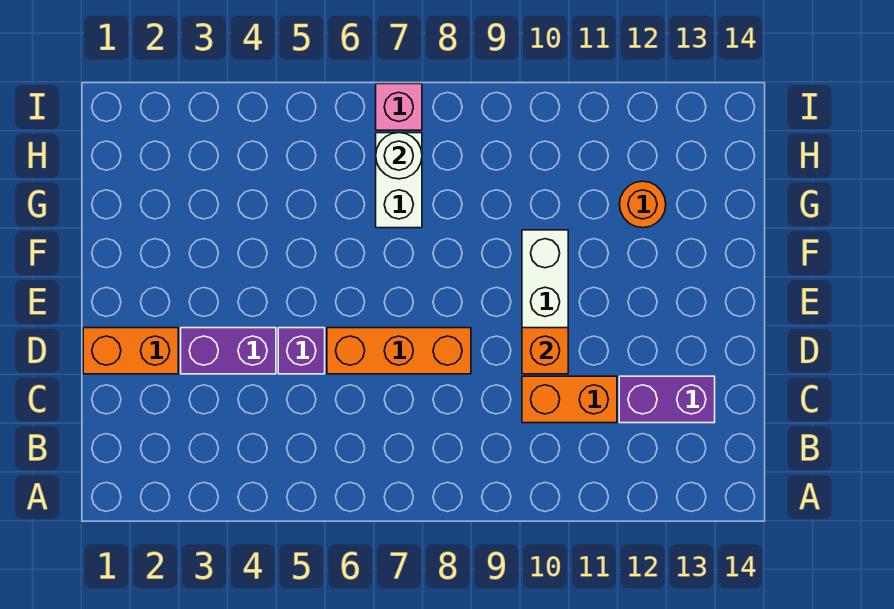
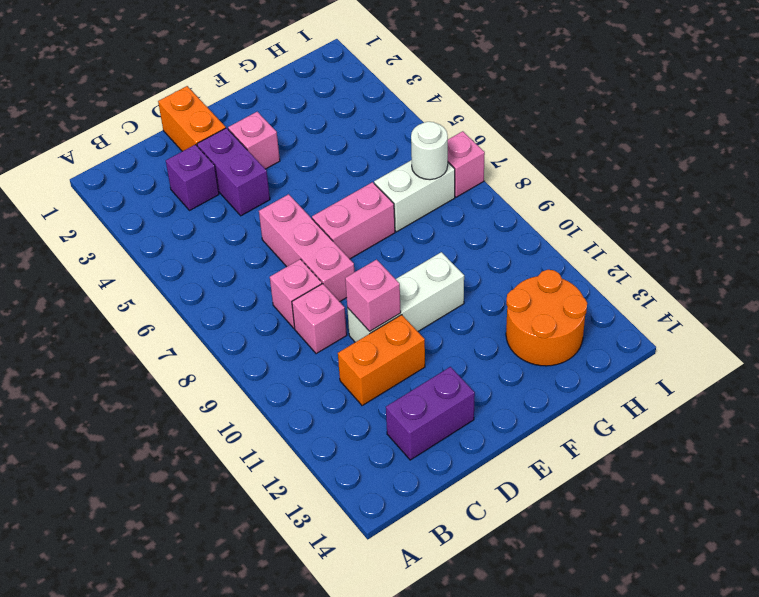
none -> pink 1x1 brick [270,259,322,328]
none -> pink 1x1 brick [292,284,347,354]
orange 1x2 brick [522,376,617,423] -> orange 1x2 brick turned to [338,315,425,406]
purple 1x2 brick [619,376,715,423] -> purple 1x2 brick turned to [386,367,475,460]
purple 1x1 brick [278,328,325,374] -> purple 1x1 brick moved to [166,145,219,211]
orange 1x3 brick [327,328,471,374] -> pink 1x3 brick [259,194,354,302]
orange 1x1 brick [522,328,568,374] -> pink 1x1 brick [345,259,401,331]
none -> pink 1x1 brick [228,112,280,169]
none -> pink 1x2 brick [312,182,395,259]
orange 1x1 round brick [619,181,666,228] -> orange 2x2 round brick [506,270,587,366]

